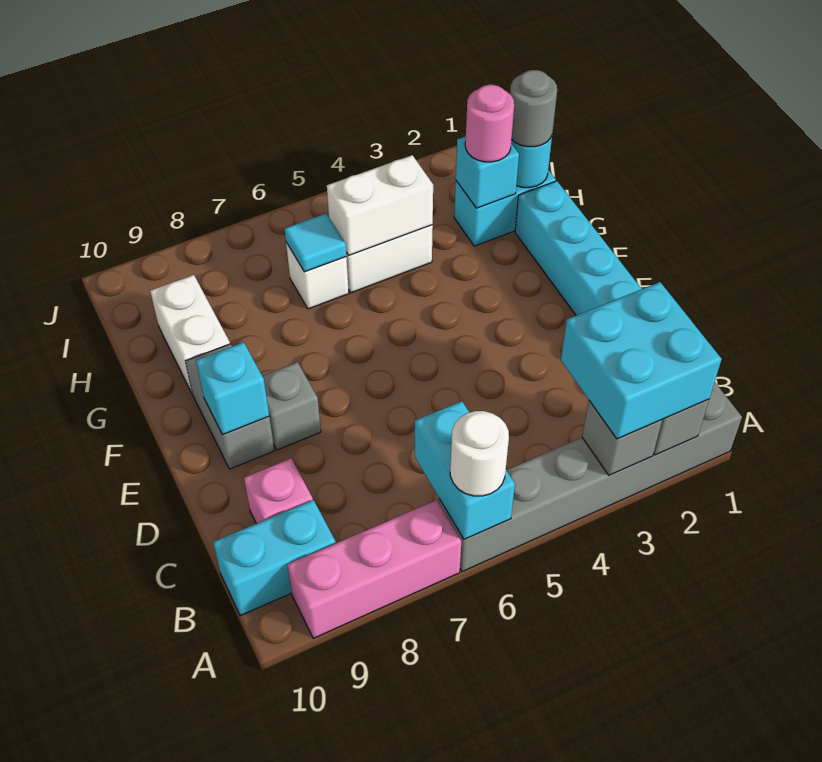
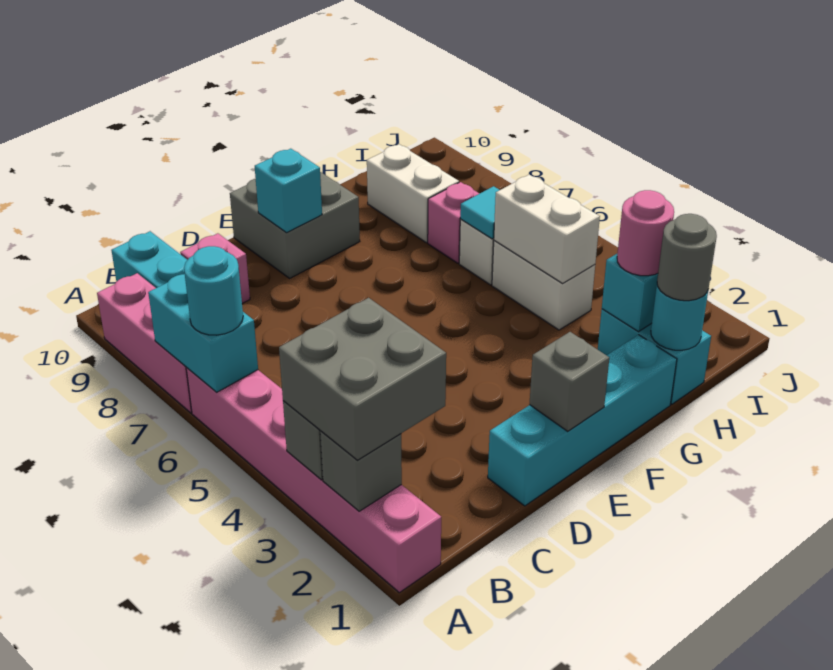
grey 1x6 brick [439,382,742,572] -> pink 1x6 brick [186,368,441,593]
cyan 2x2 brick [561,282,722,439] -> grey 2x2 brick [279,298,446,460]
cyan 1x2 brick [415,401,515,539] -> cyan 1x2 brick turned to [148,274,258,392]
white 1x1 round brick [450,411,509,496] -> cyan 1x1 round brick [184,246,243,335]
grey 1x1 brick [262,362,321,450] -> grey 1x1 brick moved to [529,332,609,431]
grey 1x2 brick [185,344,274,469] -> grey 2x2 brick [230,172,360,278]
white 1x2 brick [150,275,230,394] -> white 1x2 brick turned to [367,144,459,243]
none -> pink 1x1 brick [428,182,479,263]

